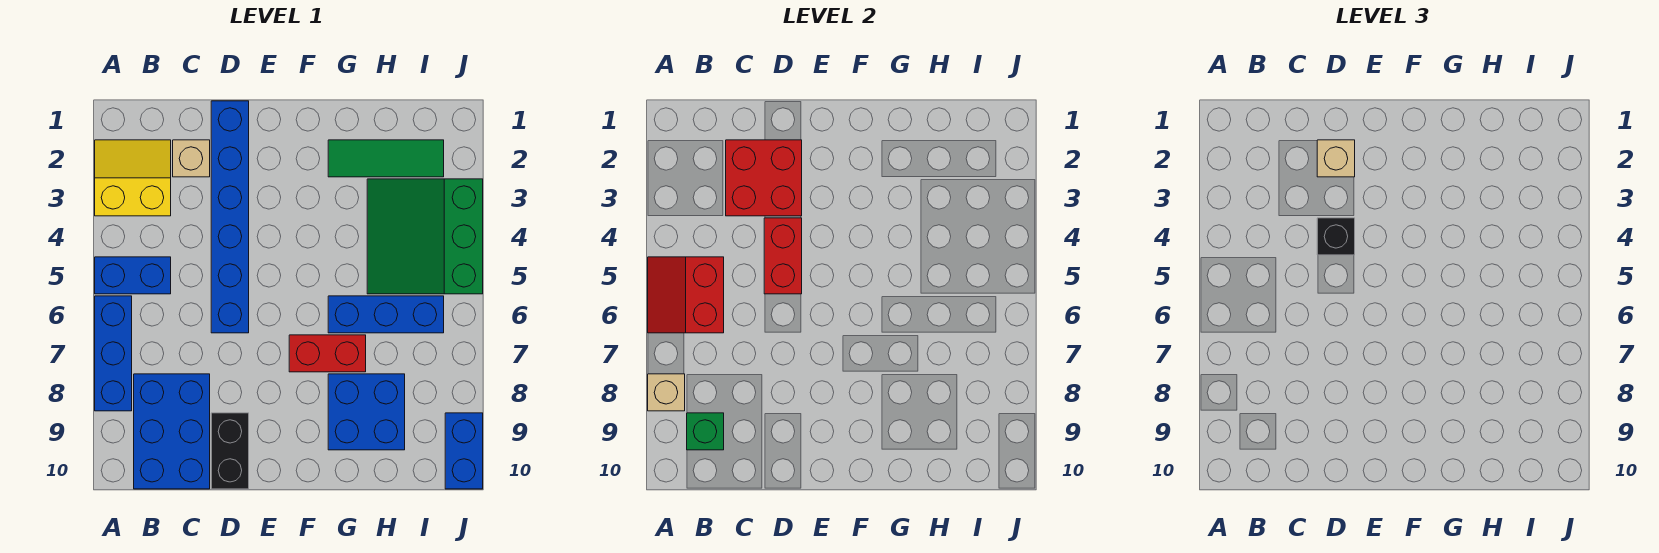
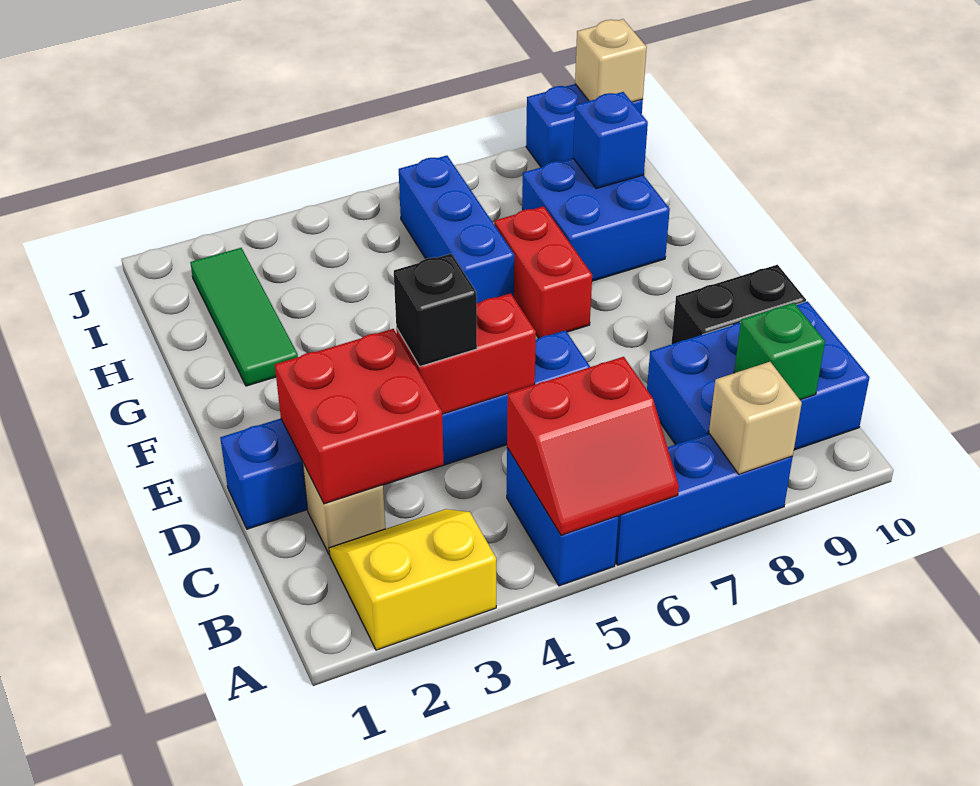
yellow 2x2 slope [95,140,171,216] -> yellow 2x2 slope turned to [329,509,496,650]
tan 1x1 brick [1317,140,1355,177] -> tan 1x1 brick moved to [575,19,647,102]
green 3x3 slope [367,179,483,294] -> none
none -> blue 1x1 brick [573,92,648,189]

